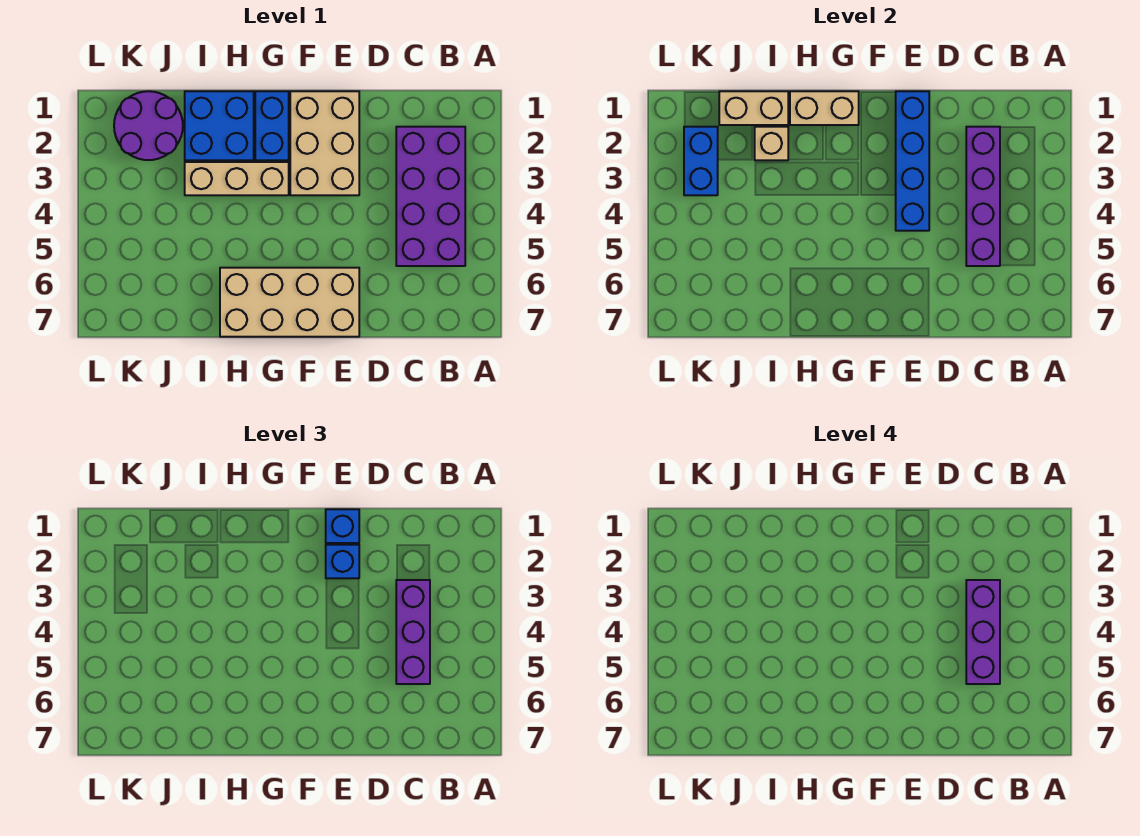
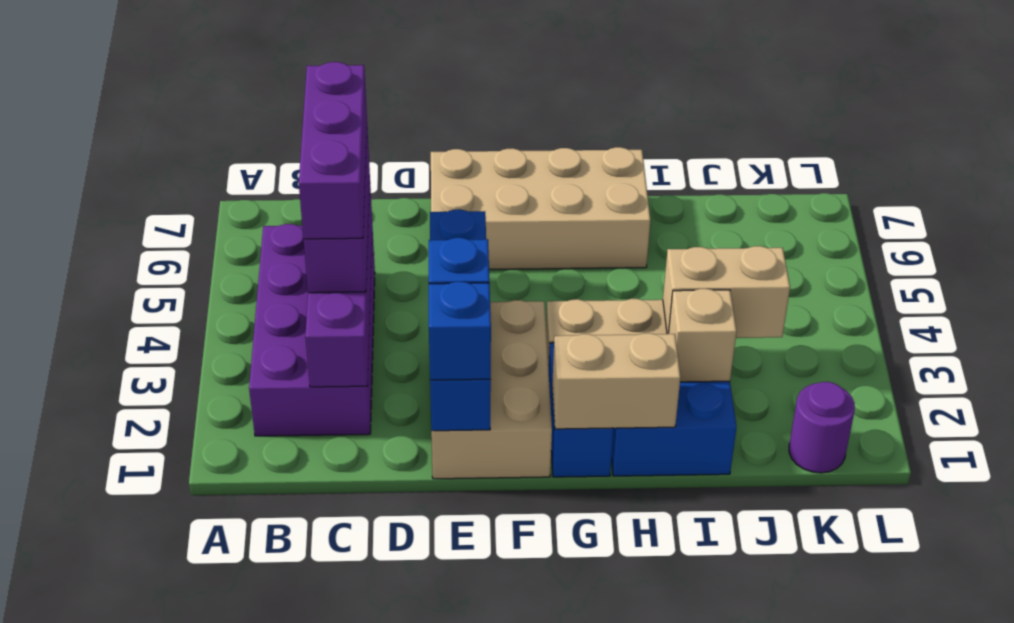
tan 1x2 brick [719,91,788,125] -> tan 1x2 brick moved to [663,246,790,338]
purple 2x2 round brick [114,91,183,160] -> purple 1x1 round brick [789,382,855,473]
blue 1x2 brick [684,127,718,195] -> none

